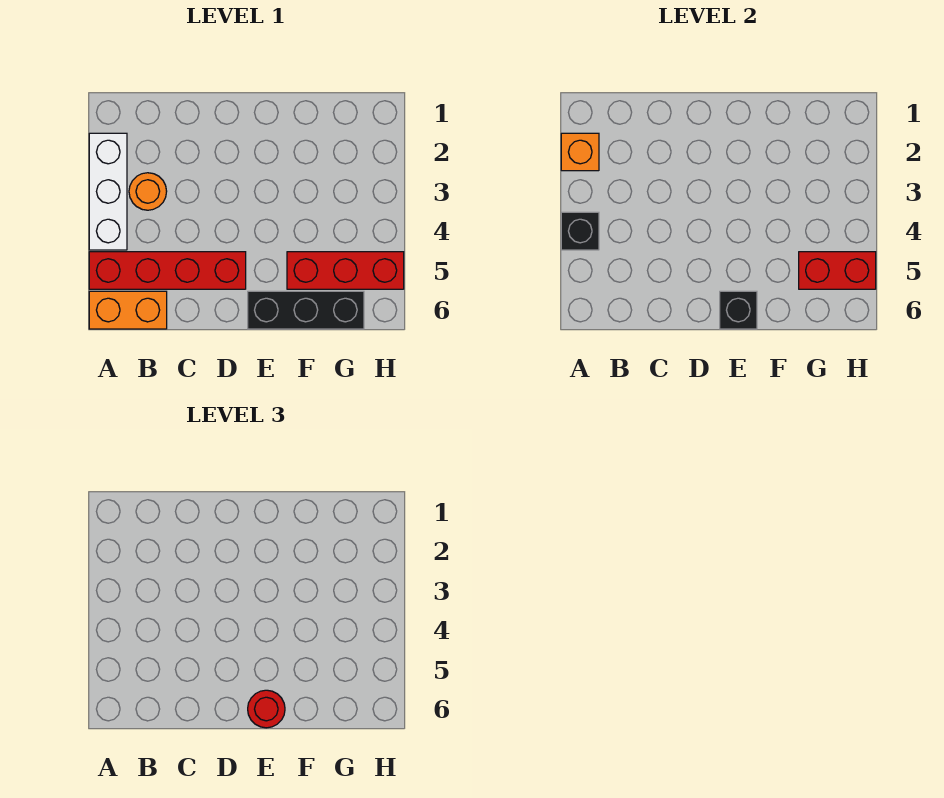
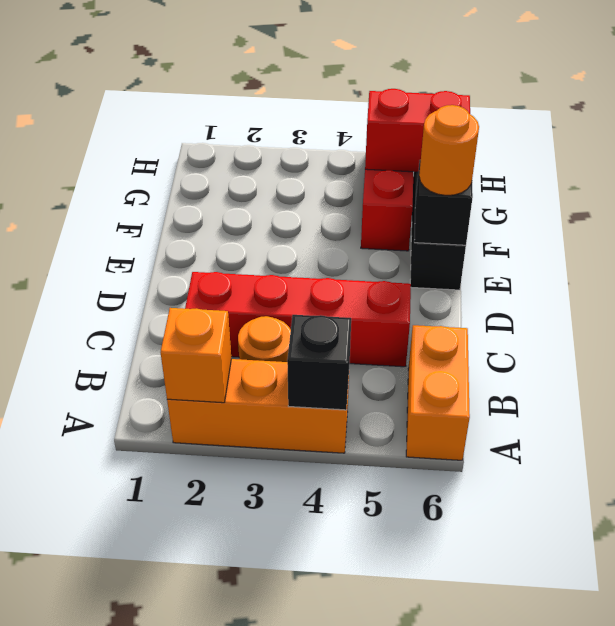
white 1x3 brick [89,133,127,250] -> orange 1x3 brick [167,359,349,453]
red 1x4 brick [89,252,246,289] -> red 1x4 brick turned to [185,272,411,367]
red 1x1 round brick [248,690,285,728] -> orange 1x1 round brick [419,105,479,195]
red 1x2 brick [799,252,876,289] -> red 1x2 brick turned to [365,89,470,172]

